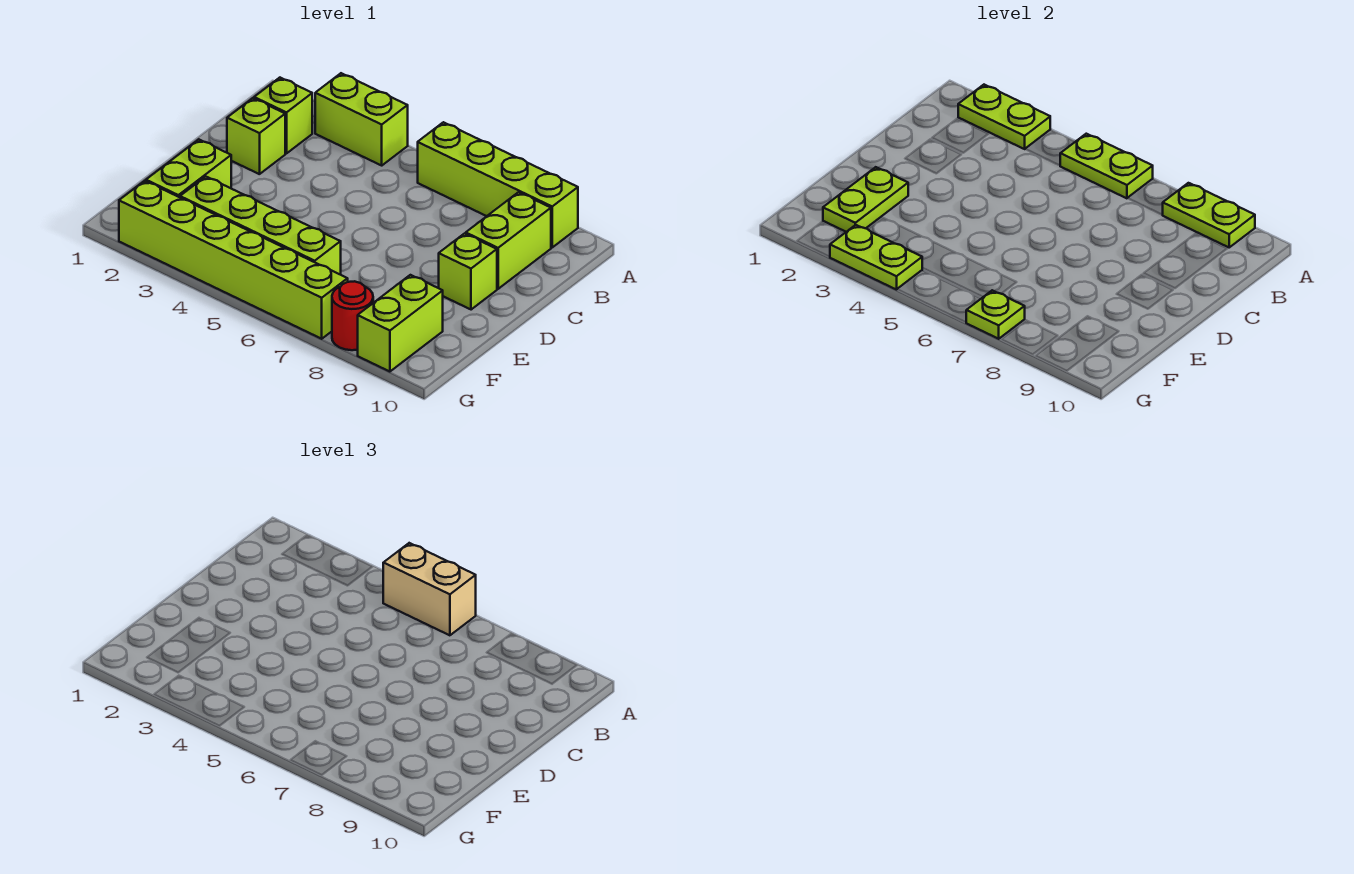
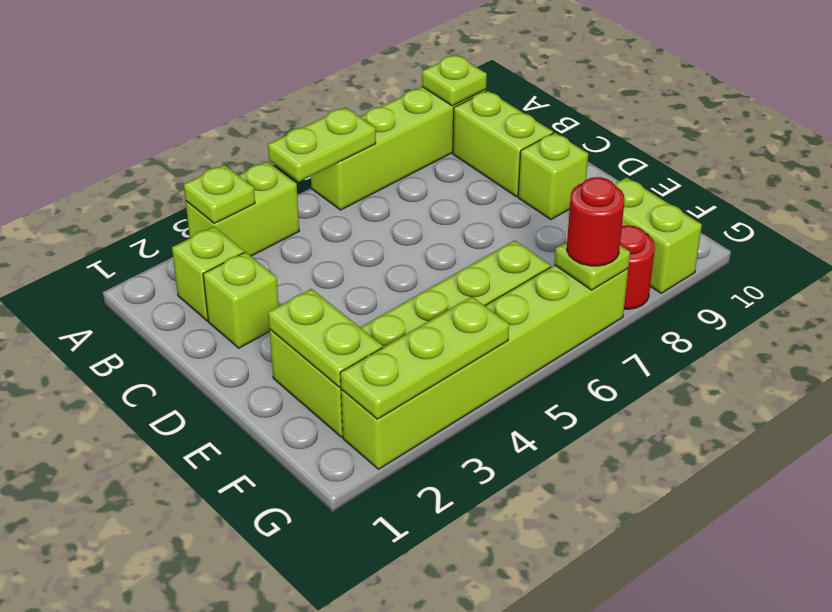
lime 1x2 plate [958,85,1050,149] -> lime 1x1 plate [184,165,255,223]
tan 1x2 brick [383,543,476,635] -> none
lime 1x2 plate [1163,183,1255,247] -> lime 1x1 plate [422,55,487,106]
lime 1x2 plate [830,225,922,290] -> lime 1x3 plate [340,297,509,419]
none -> red 1x1 round brick [567,177,625,266]

